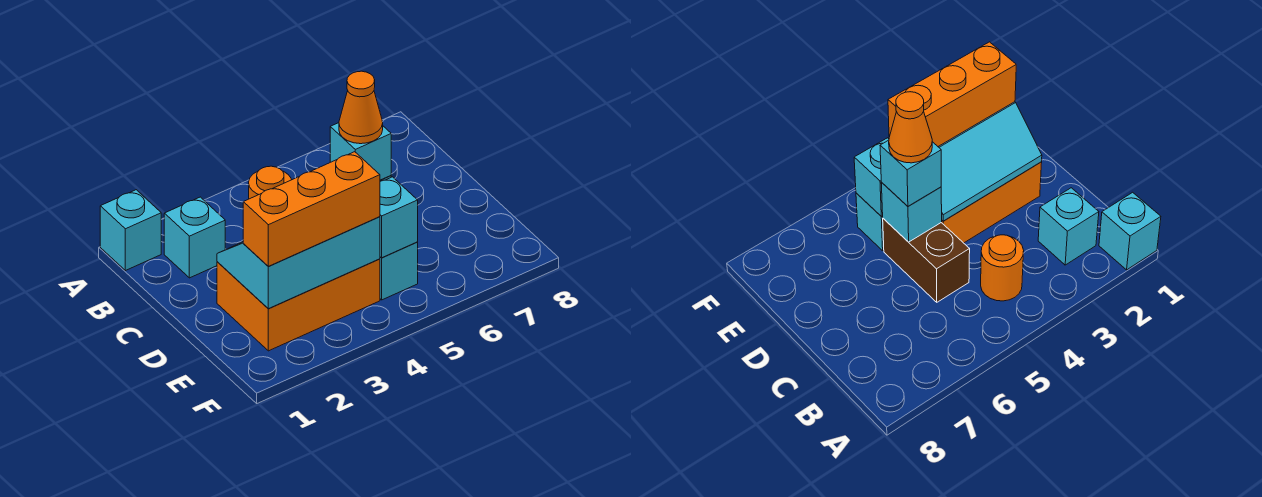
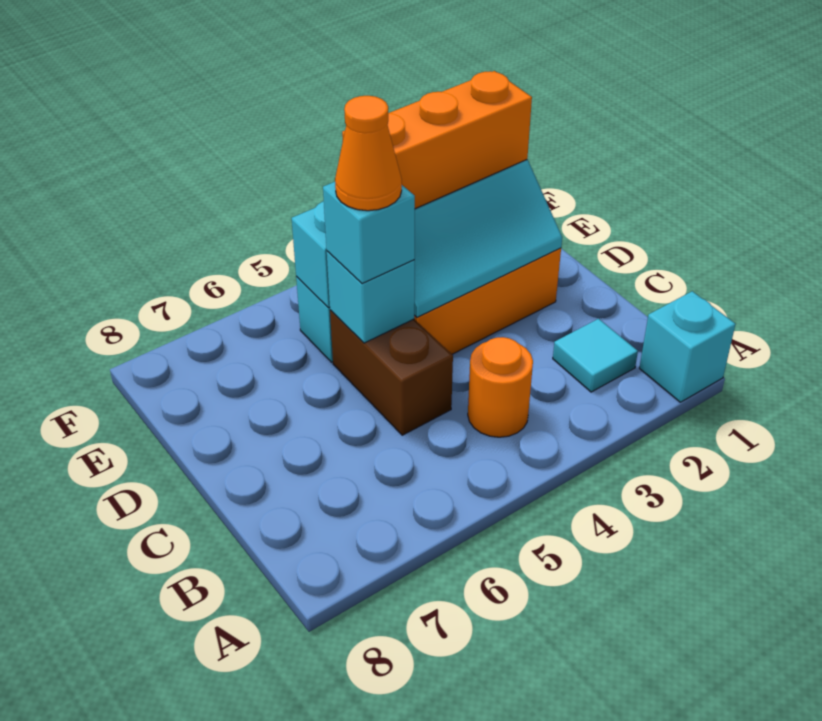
cyan 1x1 brick [164,197,225,278] -> cyan 1x1 tile [553,319,638,392]

